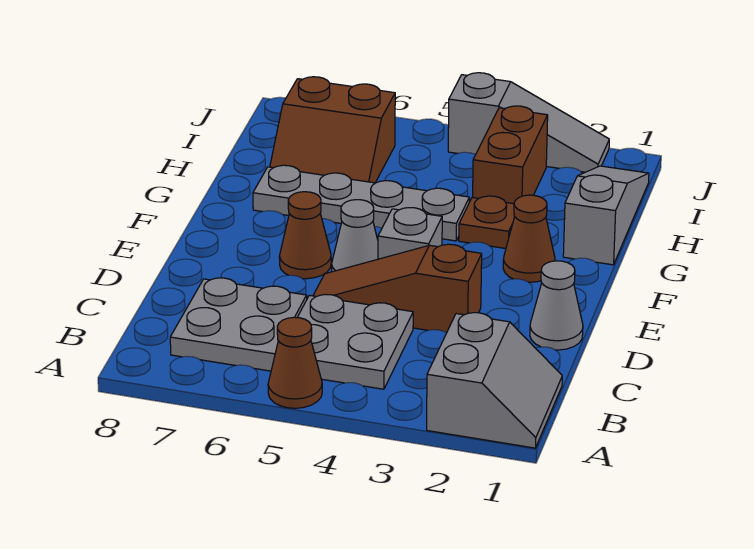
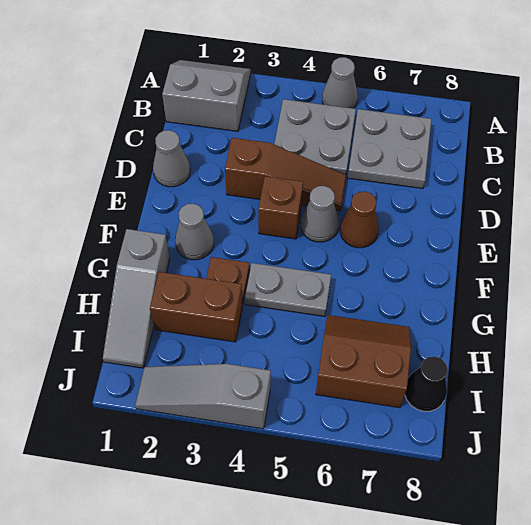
grey 2x2 slope [427,313,562,448] -> grey 2x2 slope turned to [162,60,251,131]
brown 1x1 cone [268,317,322,408] -> grey 1x1 cone [322,57,358,108]
grey 1x1 brick [378,208,442,259] -> brown 1x1 brick [258,176,303,239]
brown 1x1 cone [503,195,555,282] -> grey 1x1 cone [175,204,214,260]
grey 1x4 plate [253,165,469,241] -> grey 1x2 plate [245,263,331,317]
brown 1x2 brick [473,106,548,204] -> brown 1x2 brick turned to [150,272,243,342]
none -> black 1x1 cone [405,356,448,411]

